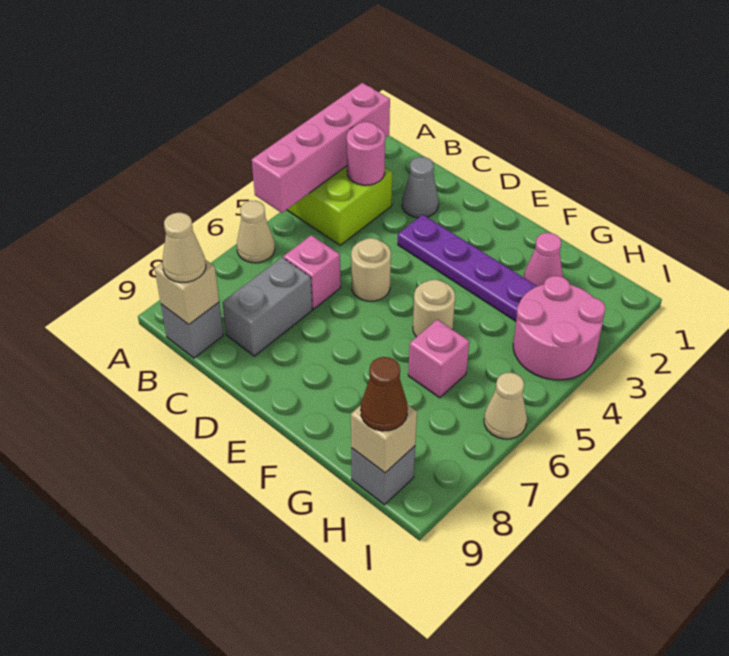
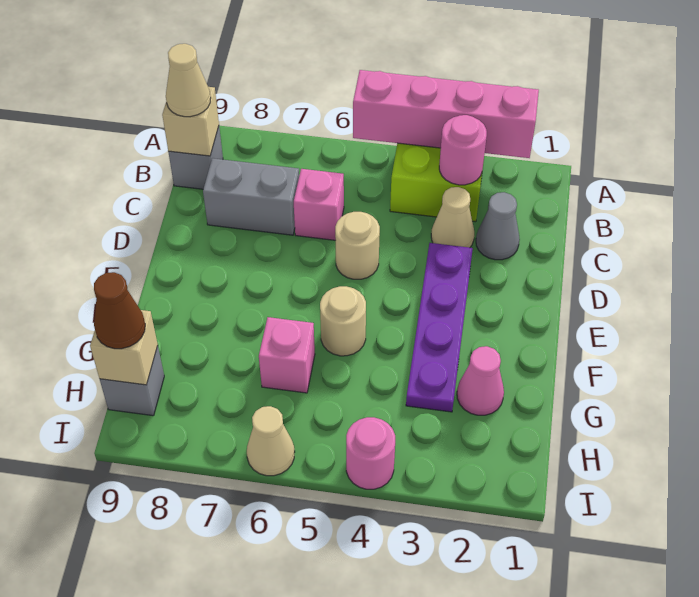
tan 1x1 cone [237,201,275,263] -> tan 1x1 cone moved to [431,187,474,248]
pink 2x2 round brick [513,276,605,380] -> pink 1x1 round brick [346,417,395,489]

